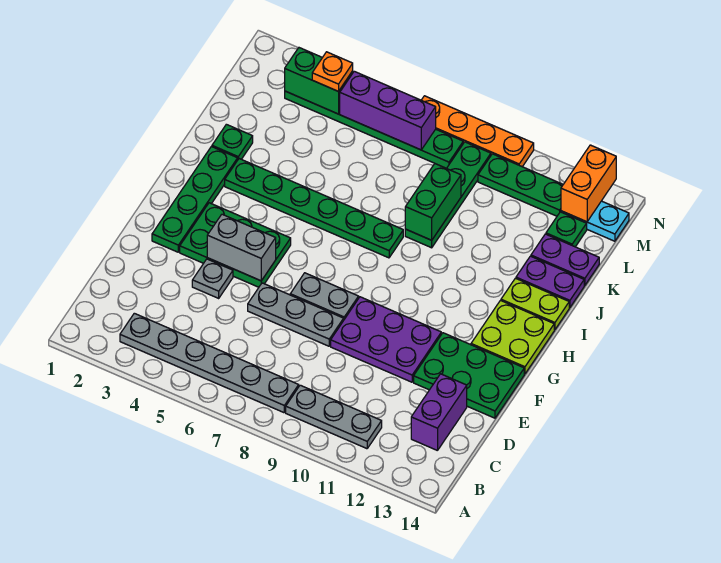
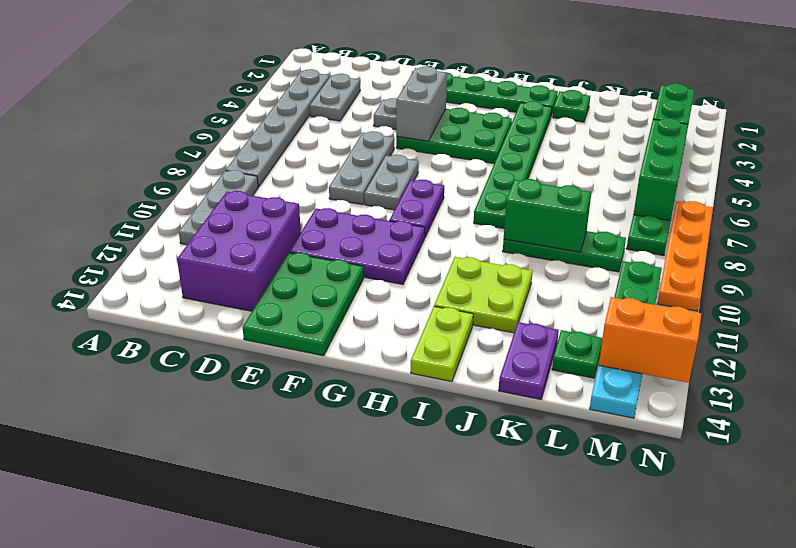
none -> grey 1x2 plate [310,74,360,121]
purple 1x2 brick [411,374,467,451] -> purple 2x3 brick [177,191,301,311]
purple 2x3 plate [331,297,441,382] -> purple 2x3 plate turned to [289,208,425,284]
green 2x3 plate [180,203,291,287] -> green 2x3 plate turned to [396,108,512,164]
lime 2x2 plate [471,301,554,374] -> lime 2x2 plate moved to [434,257,533,333]
green 1x4 plate [405,142,491,248] -> green 1x3 plate [503,231,626,272]
purple 1x2 plate [516,256,584,308] -> purple 1x2 plate moved to [389,180,444,238]
orange 1x1 plate [312,52,353,92] -> none
purple 1x3 brick [340,71,436,150] -> green 1x3 brick [634,118,688,221]

